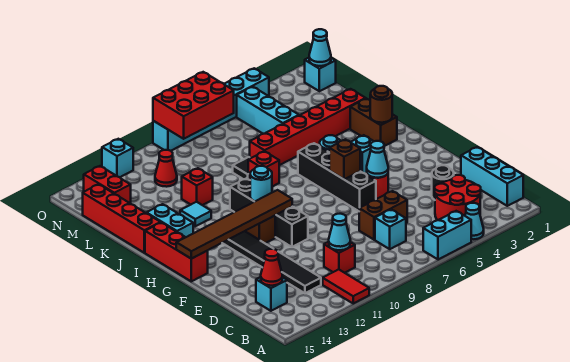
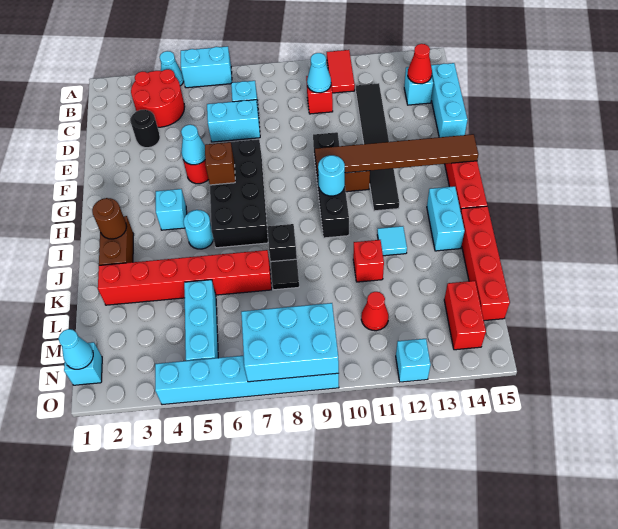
cyan 1x3 brick [461,147,523,206] -> cyan 1x3 brick moved to [431,63,467,137]
brown 1x2 brick [359,191,407,240] -> cyan 1x2 brick [207,100,260,142]
black 1x4 brick [298,143,376,211] -> black 2x4 brick [210,139,268,248]
red 1x1 brick [248,151,279,187] -> black 1x1 brick [267,224,297,262]
red 2x3 brick [153,72,234,139] -> cyan 2x3 brick [241,303,339,382]

